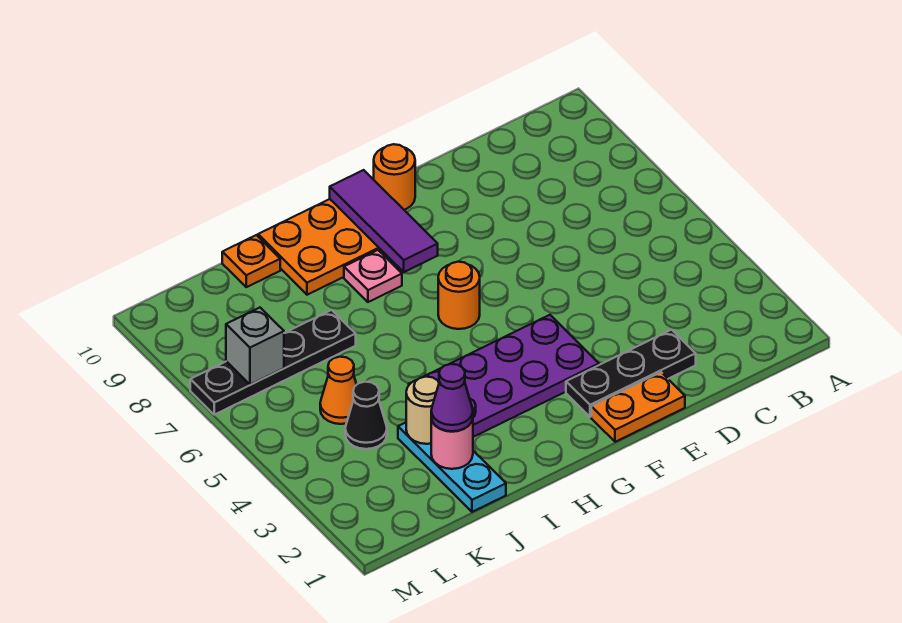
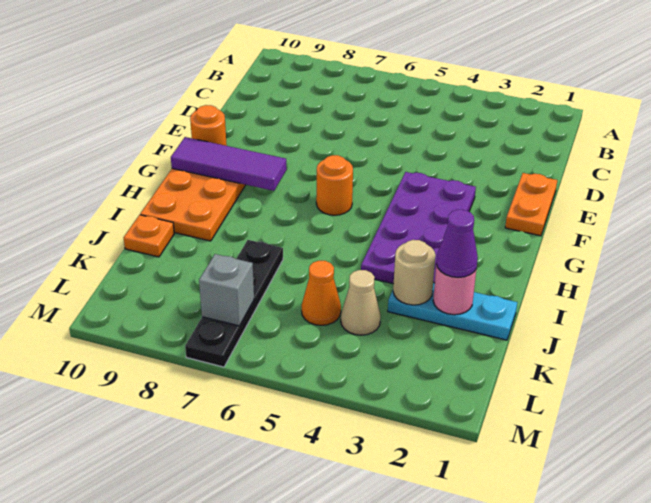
black 1x3 plate [566,330,696,417] -> none
pink 1x1 plate [344,250,402,302] -> none
black 1x1 cone [345,382,387,449] -> tan 1x1 cone [341,270,381,335]

